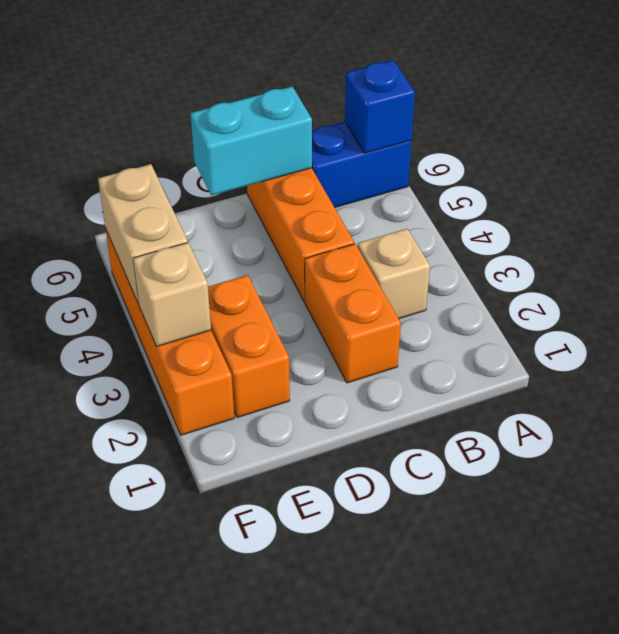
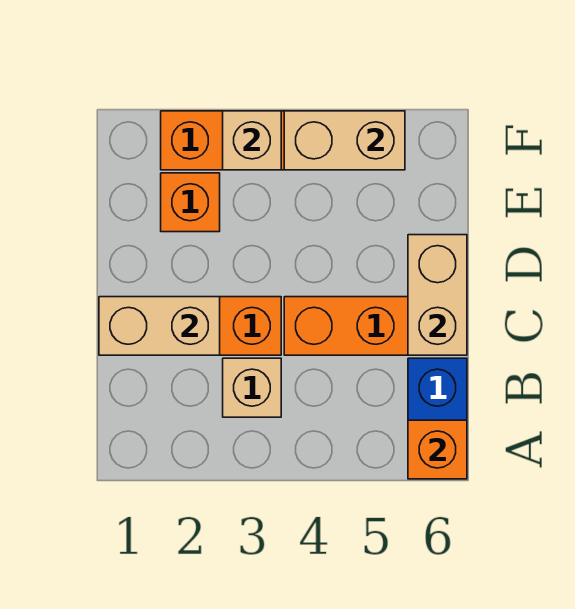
blue 1x1 brick [345,60,415,153] -> orange 1x1 brick [408,420,467,479]
none -> tan 1x2 brick [99,297,220,355]
cyan 1x2 brick [190,87,312,196] -> tan 1x2 brick [408,235,467,355]
orange 1x2 brick [208,275,290,418] -> orange 1x1 brick [161,173,220,232]

